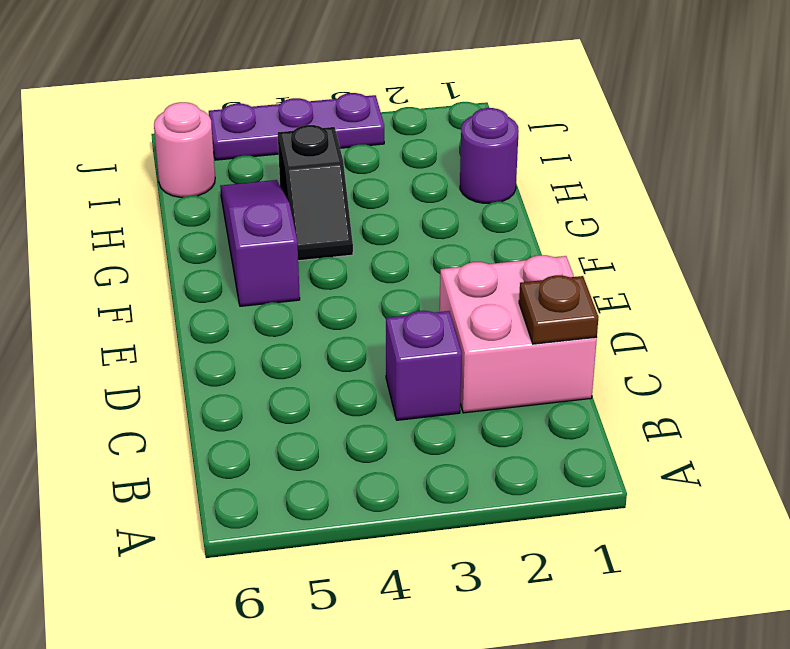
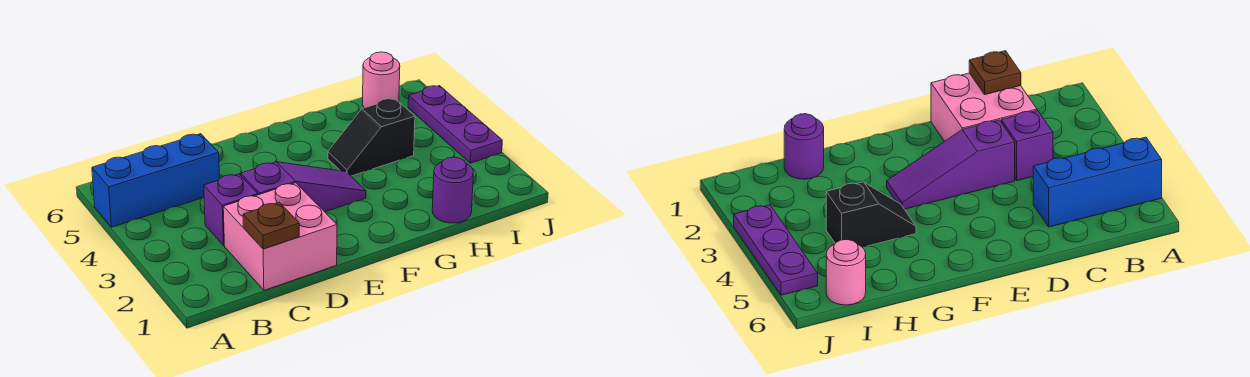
none -> blue 1x3 brick [92,134,220,227]
purple 1x3 slope [220,180,300,306] -> purple 1x3 slope moved to [241,162,366,212]

